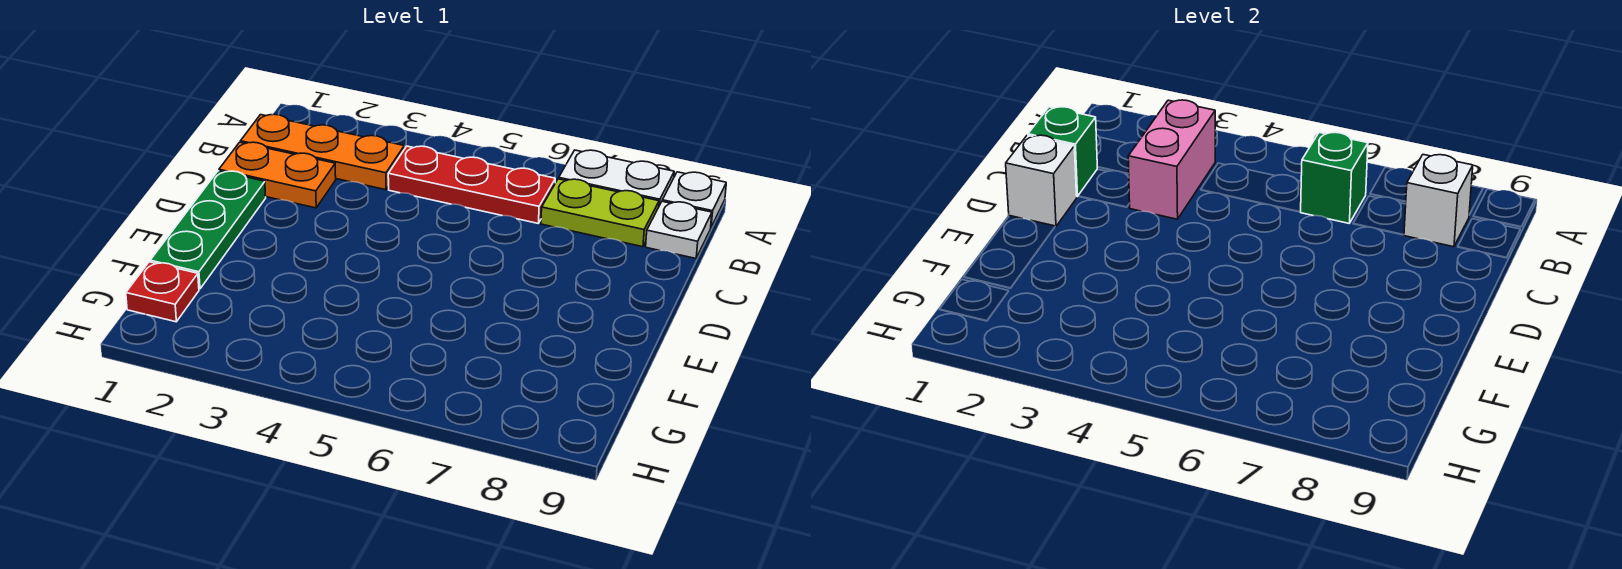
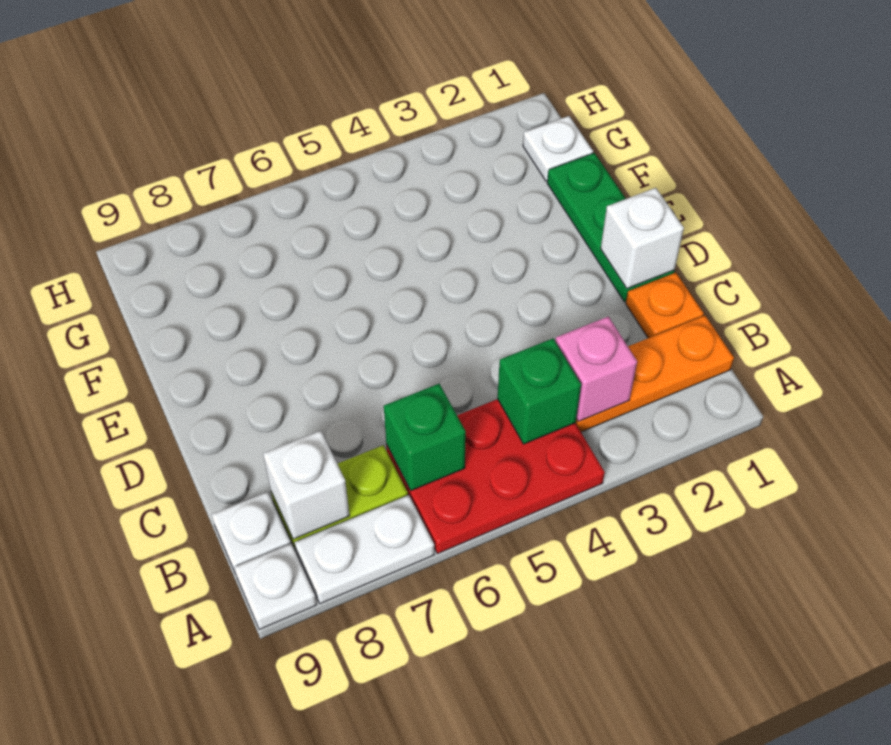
pink 1x2 brick [1128,100,1215,219] -> pink 1x1 brick [555,316,637,422]
red 1x3 plate [388,146,555,223] -> red 2x3 plate [386,399,605,554]
orange 1x2 plate [219,142,336,208] -> orange 1x1 plate [626,273,704,338]
green 1x1 brick [1028,107,1097,197] -> green 1x1 brick moved to [497,339,581,444]
red 1x1 plate [126,262,199,322] -> white 1x1 plate [523,116,593,181]

